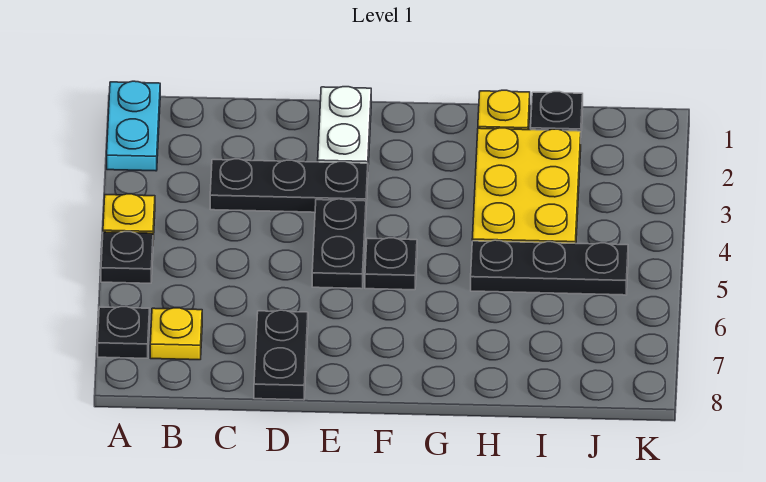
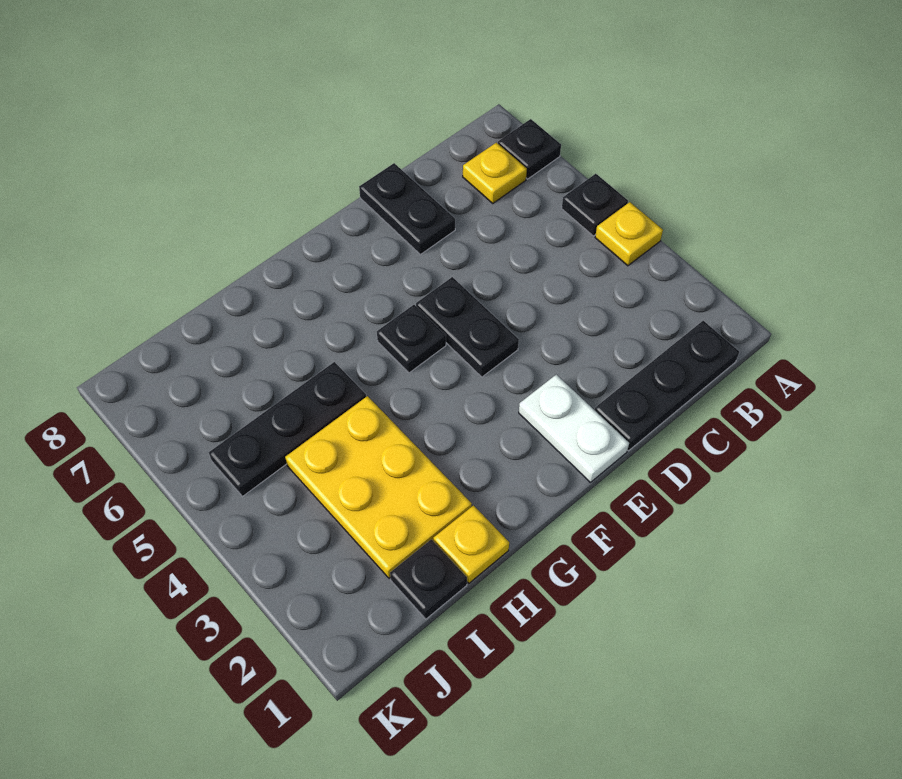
cyan 1x2 plate [107,81,160,171] -> none
black 1x3 plate [210,159,368,212] -> black 1x3 plate moved to [595,321,739,451]

